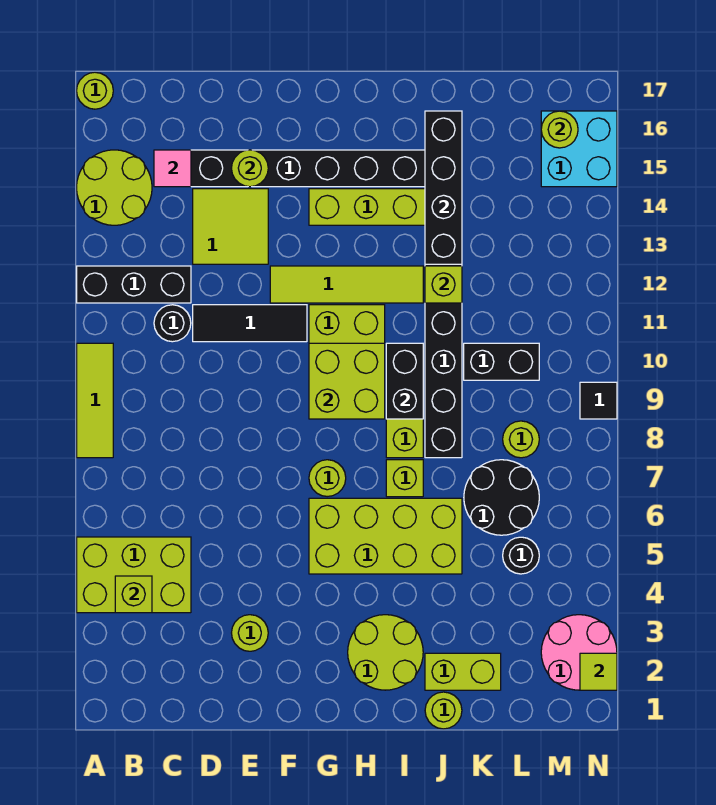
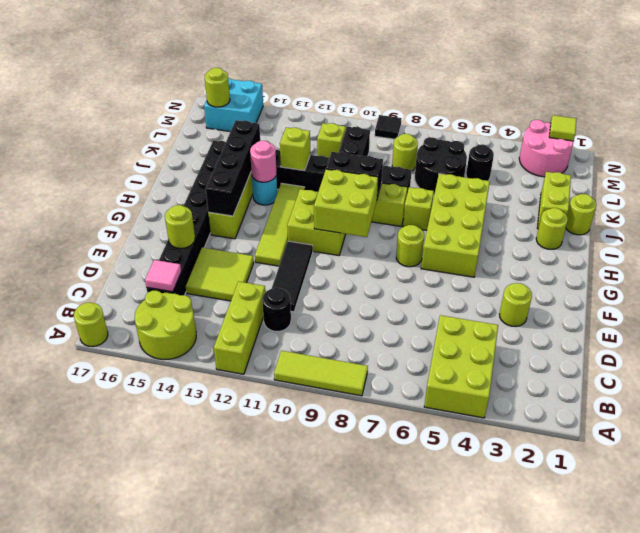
black 1x3 brick [77,266,191,303] -> lime 1x3 brick [214,282,265,374]
lime 1x1 brick [115,576,152,613] -> lime 1x1 brick moved to [317,123,346,158]
lime 2x2 round brick [348,615,423,690] -> lime 1x1 round brick [536,208,568,249]
none -> cyan 1x1 round brick [252,174,277,205]
none -> pink 1x1 round brick [250,141,277,182]
black 1x4 brick [425,111,462,264] -> black 1x4 brick turned to [206,120,260,216]

